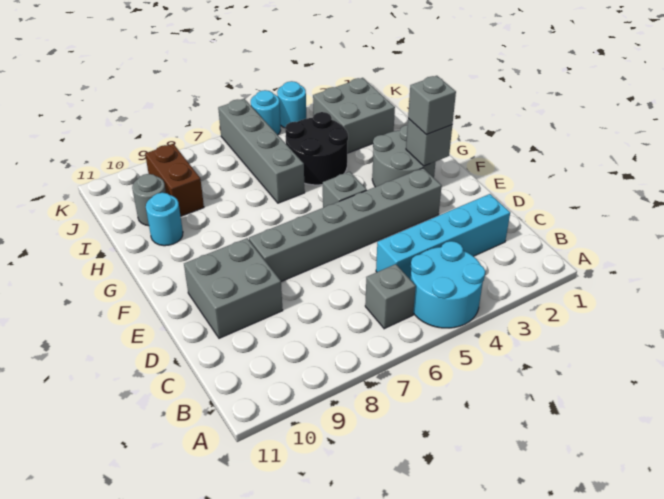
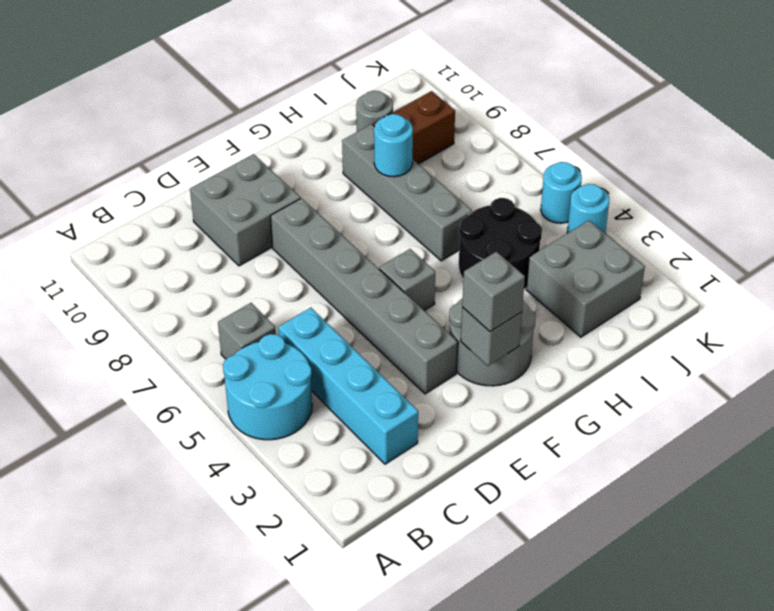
grey 1x4 brick [218,99,305,203] -> grey 1x4 brick turned to [342,124,472,261]
cyan 1x1 round brick [146,193,183,246] -> cyan 1x1 round brick moved to [374,114,413,177]

